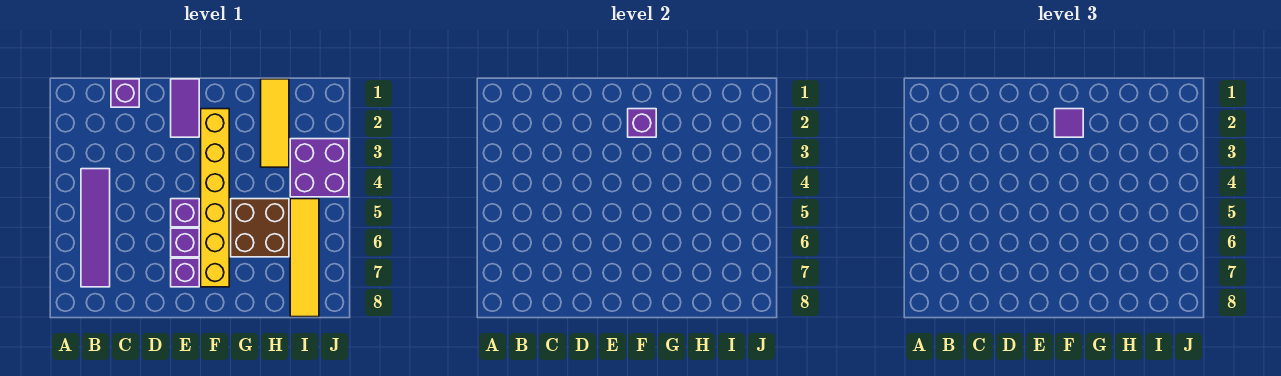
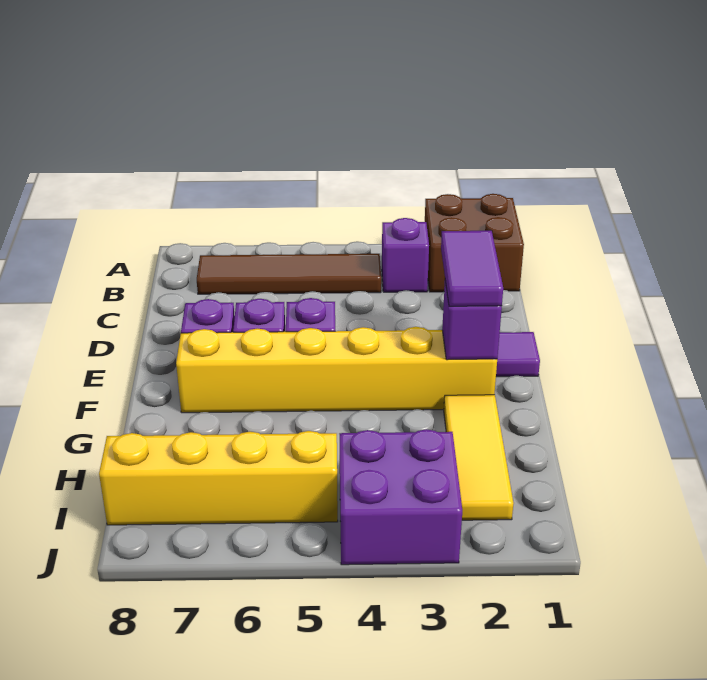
purple 1x4 tile [81,169,110,287] -> brown 1x4 tile [197,254,381,294]
purple 1x1 brick [111,79,139,107] -> purple 1x1 brick moved to [382,218,429,292]
purple 1x1 tile [1055,109,1083,137] -> purple 1x2 tile [441,231,503,306]
brown 2x2 brick [231,199,289,257] -> brown 2x2 brick moved to [425,194,524,292]
yellow 1x3 tile [261,79,289,167] -> yellow 1x3 tile turned to [444,395,514,520]
yellow 1x4 tile [290,199,319,317] -> yellow 1x4 brick [99,431,338,525]

